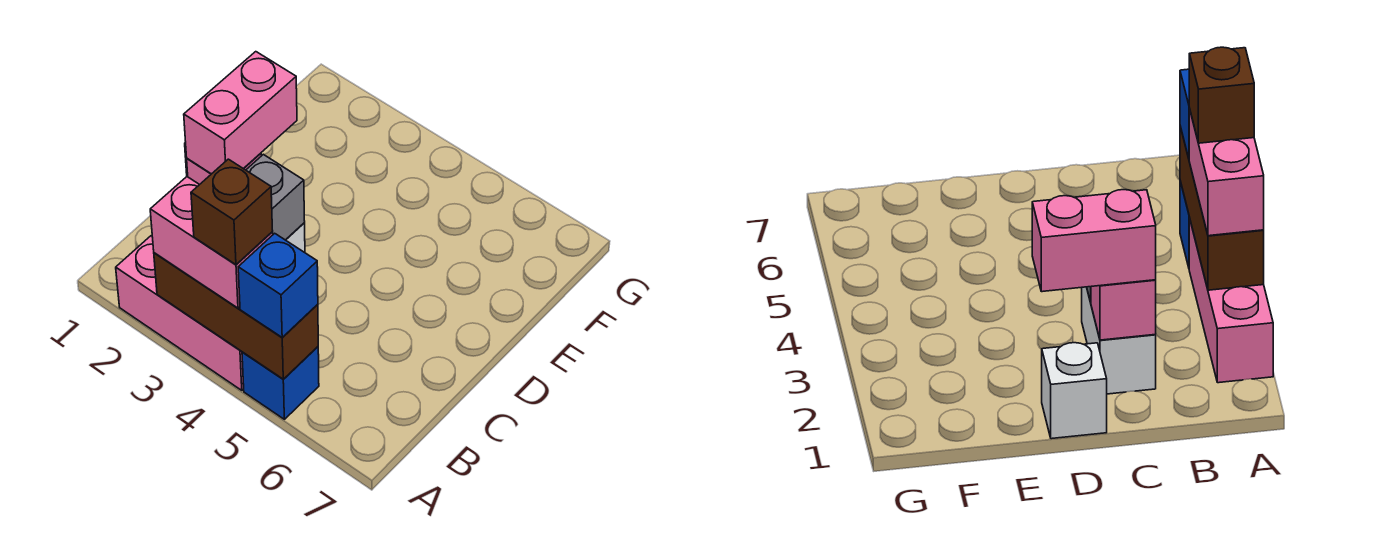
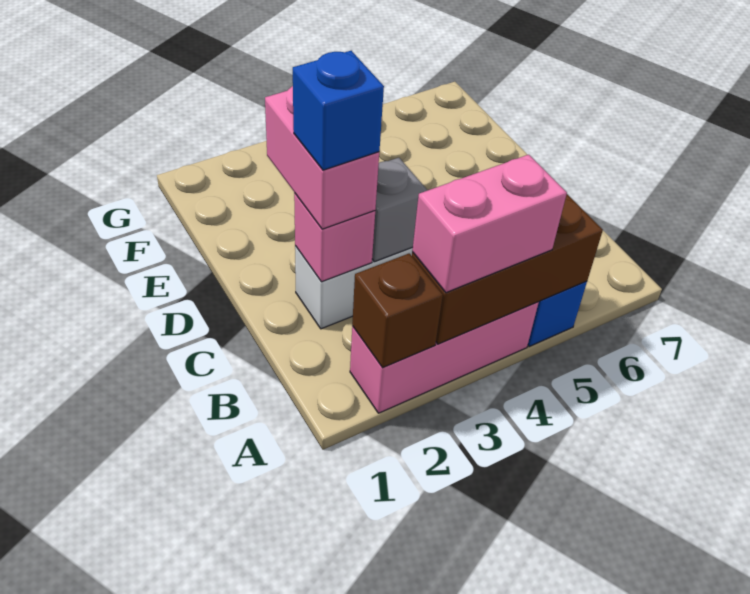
brown 1x1 brick [191,159,273,265] -> brown 1x1 brick moved to [352,253,443,368]
blue 1x1 brick [238,233,318,338] -> blue 1x1 brick moved to [293,51,384,170]
white 1x1 brick [1042,343,1107,439] -> none

